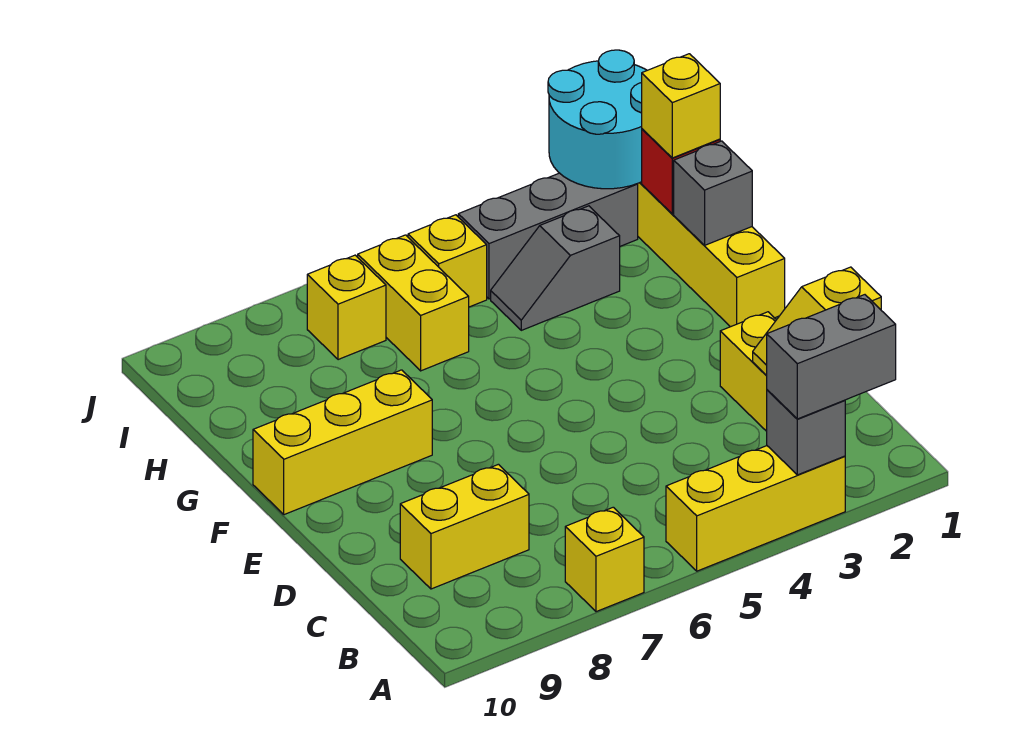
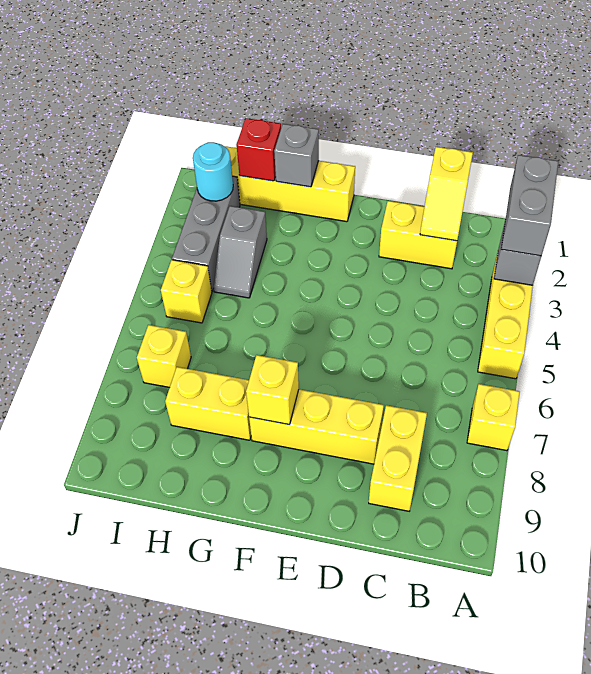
yellow 1x3 brick [253,370,432,515] -> yellow 1x3 brick turned to [249,389,384,464]
yellow 1x1 brick [642,54,720,158] -> yellow 1x1 brick moved to [246,355,299,425]
yellow 1x2 brick [358,235,469,371] -> yellow 1x2 brick moved to [165,367,251,440]
cyan 2x2 round brick [548,50,647,189] -> cyan 1x1 round brick [193,142,233,201]

